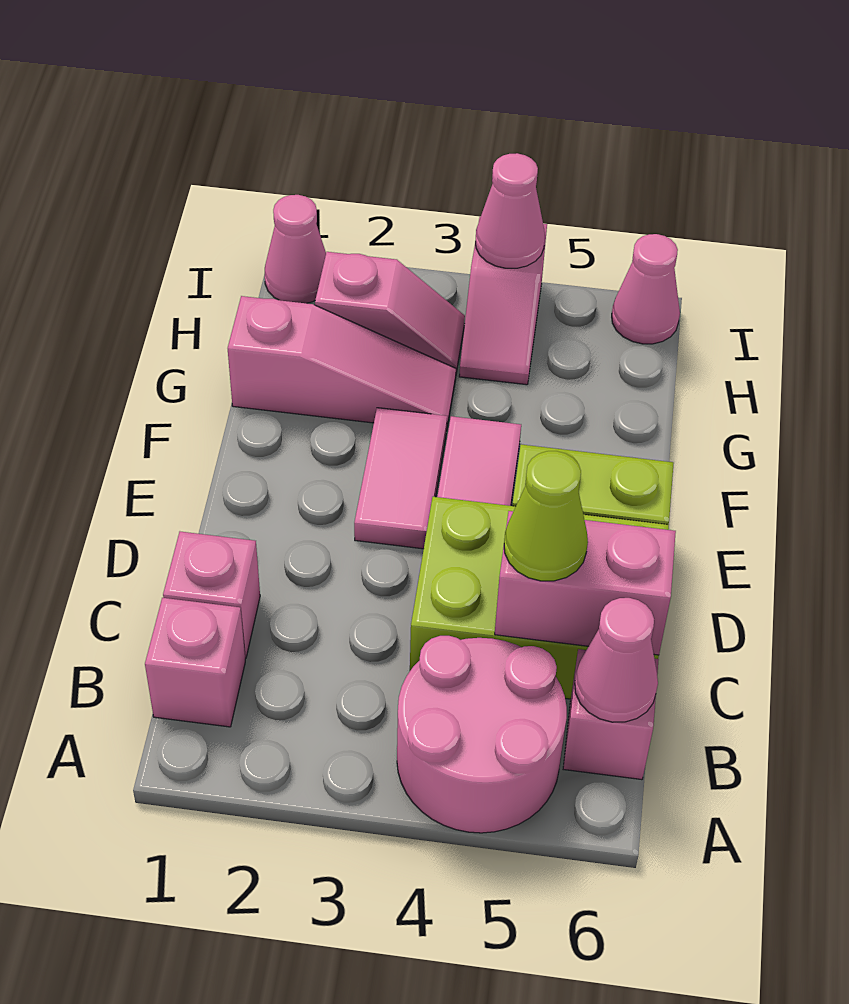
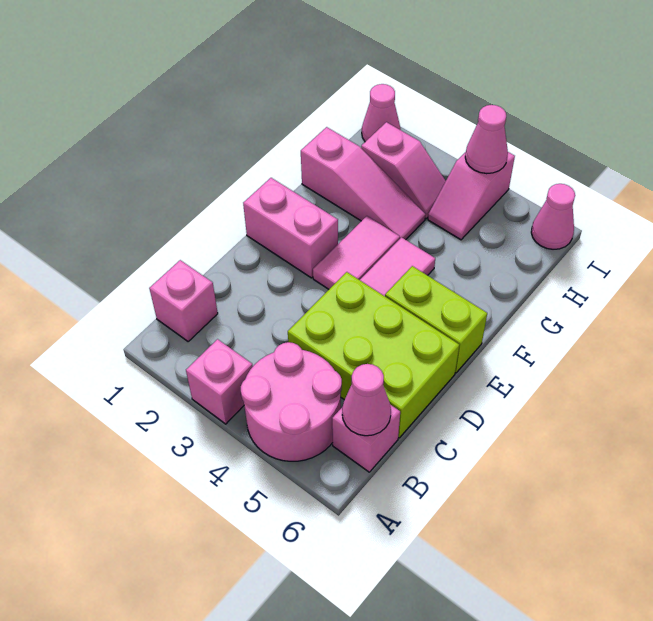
pink 1x1 brick [163,532,260,658] -> pink 1x1 brick moved to [186,339,253,424]
pink 1x2 brick [495,511,676,655] -> pink 1x2 brick moved to [243,178,338,278]
lime 1x1 cone [504,451,588,581] -> none

